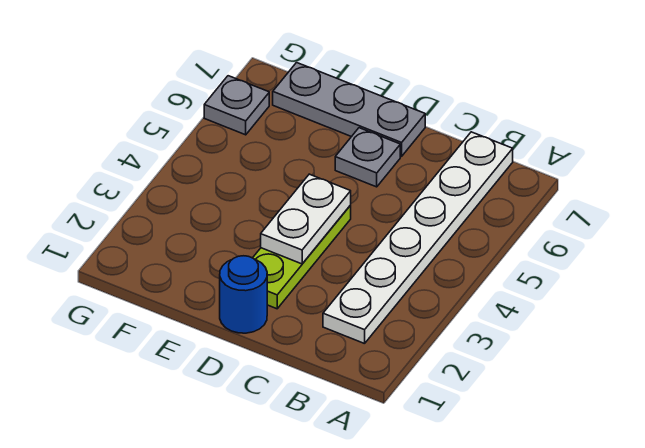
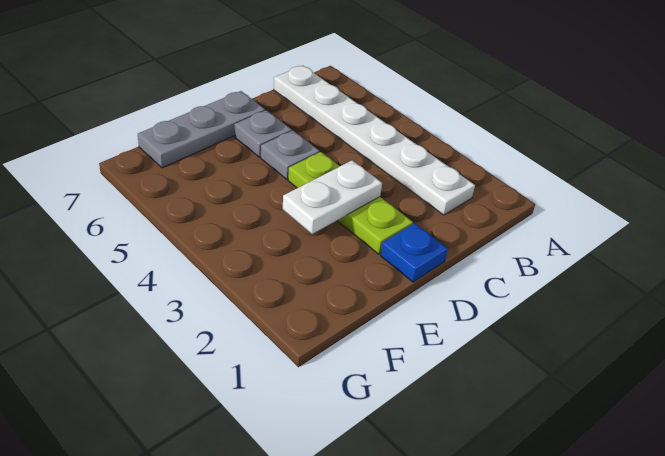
blue 1x1 round brick [220,256,267,333] -> blue 1x1 plate [380,223,448,282]
white 1x2 plate [261,174,351,264] -> white 1x2 plate turned to [283,161,382,234]
grey 1x1 plate [204,76,269,135] -> grey 1x1 plate moved to [261,131,320,180]

